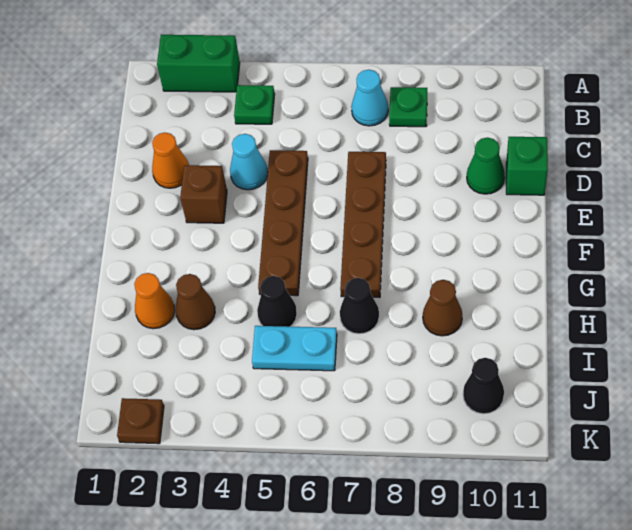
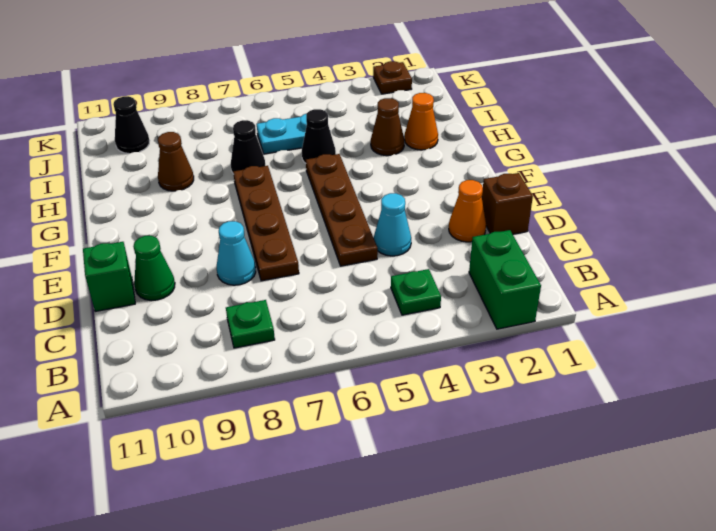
green 1x2 brick [157,35,240,92] -> green 1x2 brick turned to [469,230,541,329]
cyan 1x1 cone [351,70,388,126] -> cyan 1x1 cone moved to [217,221,256,285]
brown 1x1 brick [180,165,227,223] -> brown 1x1 brick moved to [482,173,533,234]

